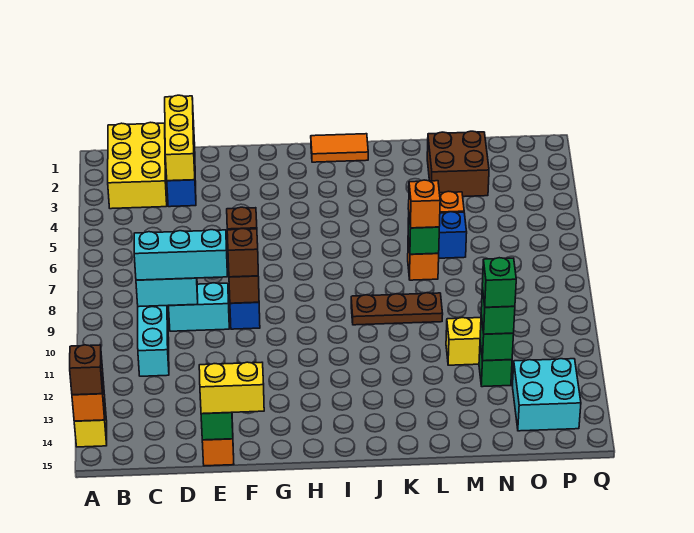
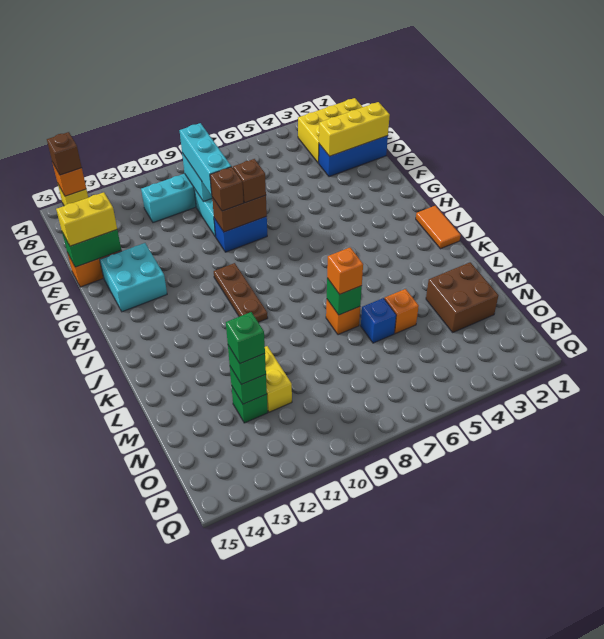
yellow 1x2 brick [199,362,264,414] -> yellow 1x2 brick turned to [56,192,117,246]
brown 1x3 plate [351,293,443,325] -> brown 1x3 plate moved to [214,263,268,322]
cyan 2x2 brick [512,359,581,431] -> cyan 2x2 brick moved to [100,243,167,312]

